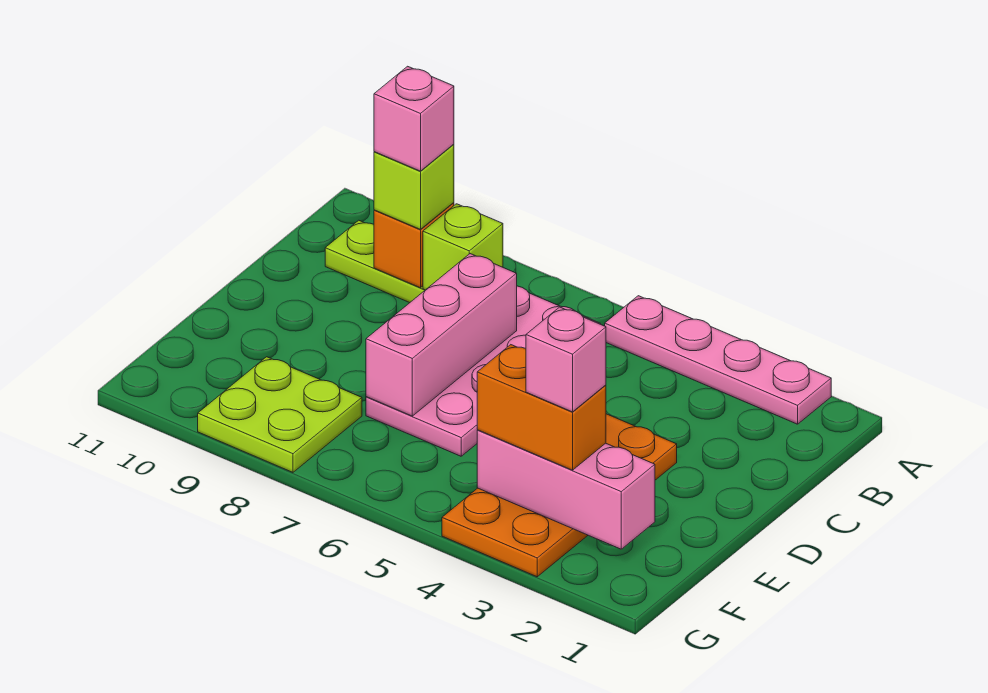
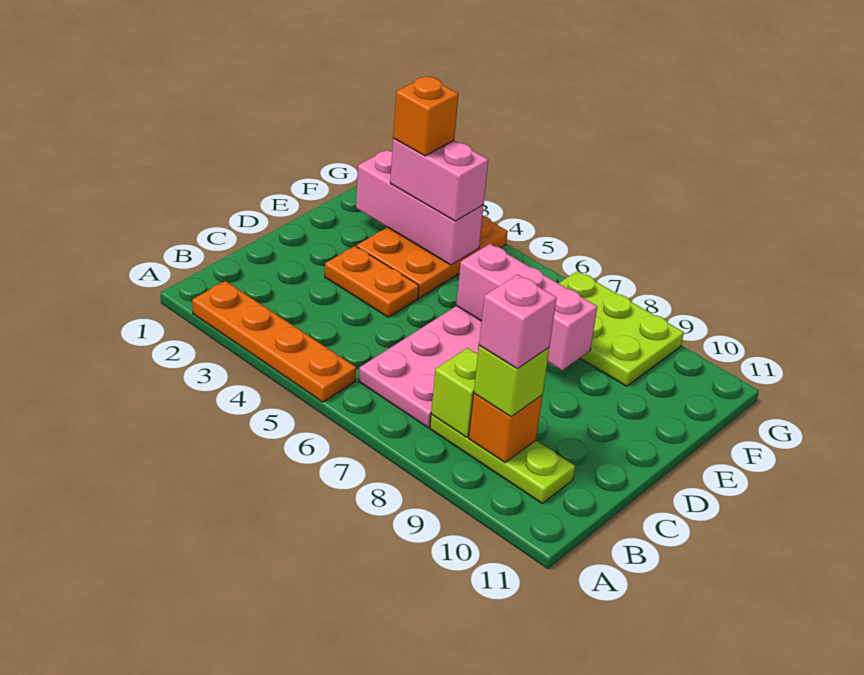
pink 1x4 plate [605,296,831,424] -> orange 1x4 plate [192,281,356,402]
pink 1x3 brick [366,254,517,416] -> pink 1x3 brick turned to [456,244,597,370]
orange 1x2 brick [477,345,606,470] -> pink 1x2 brick [390,138,488,221]
pink 1x1 brick [526,307,606,412] -> orange 1x1 brick [393,77,459,156]
lime 2x2 plate [198,357,362,472] -> lime 2x3 plate [559,271,684,386]

